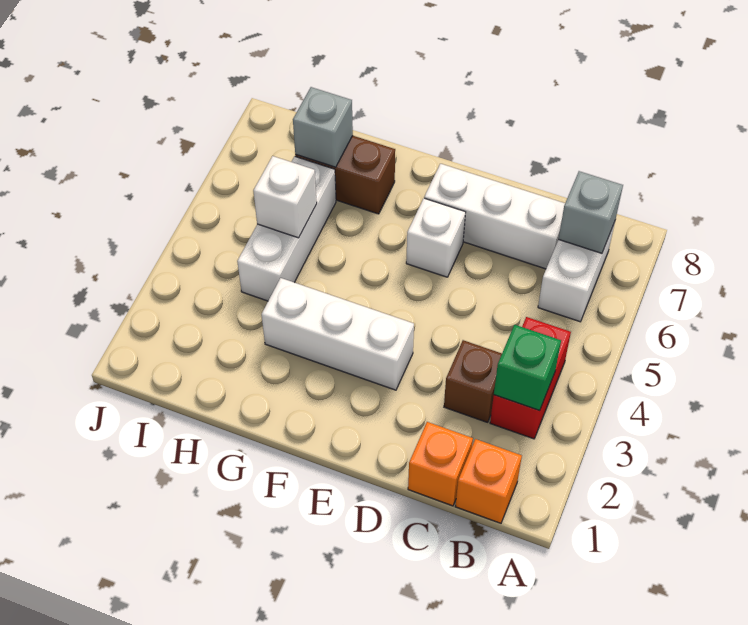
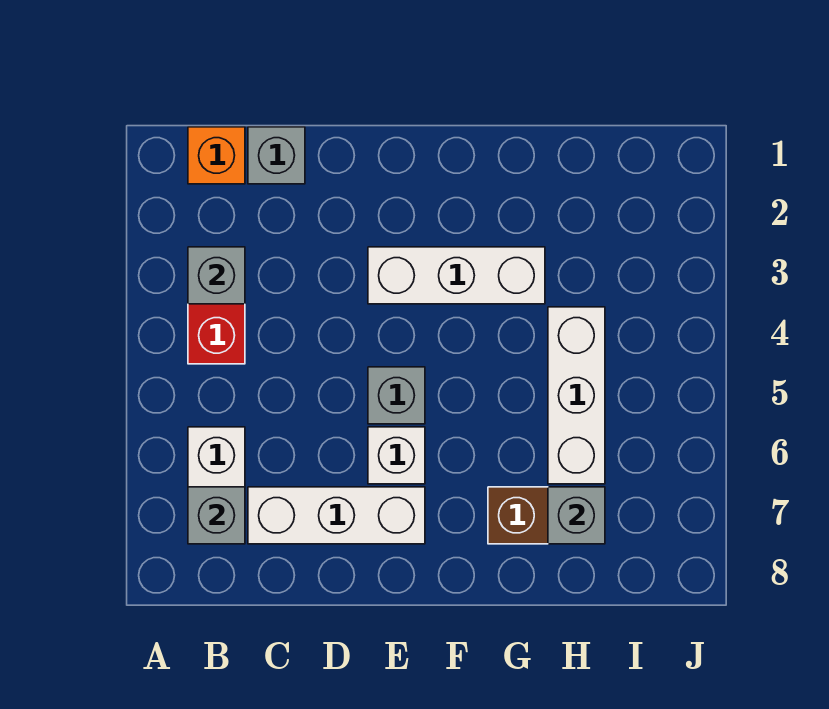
green 1x1 brick [494,325,561,411] -> grey 1x1 brick [188,247,245,304]
orange 1x1 brick [408,422,473,506] -> grey 1x1 brick [248,127,305,184]
brown 1x1 brick [444,340,502,422] -> none
none -> grey 1x1 brick [368,367,425,424]
white 1x1 brick [253,156,317,238] -> none

